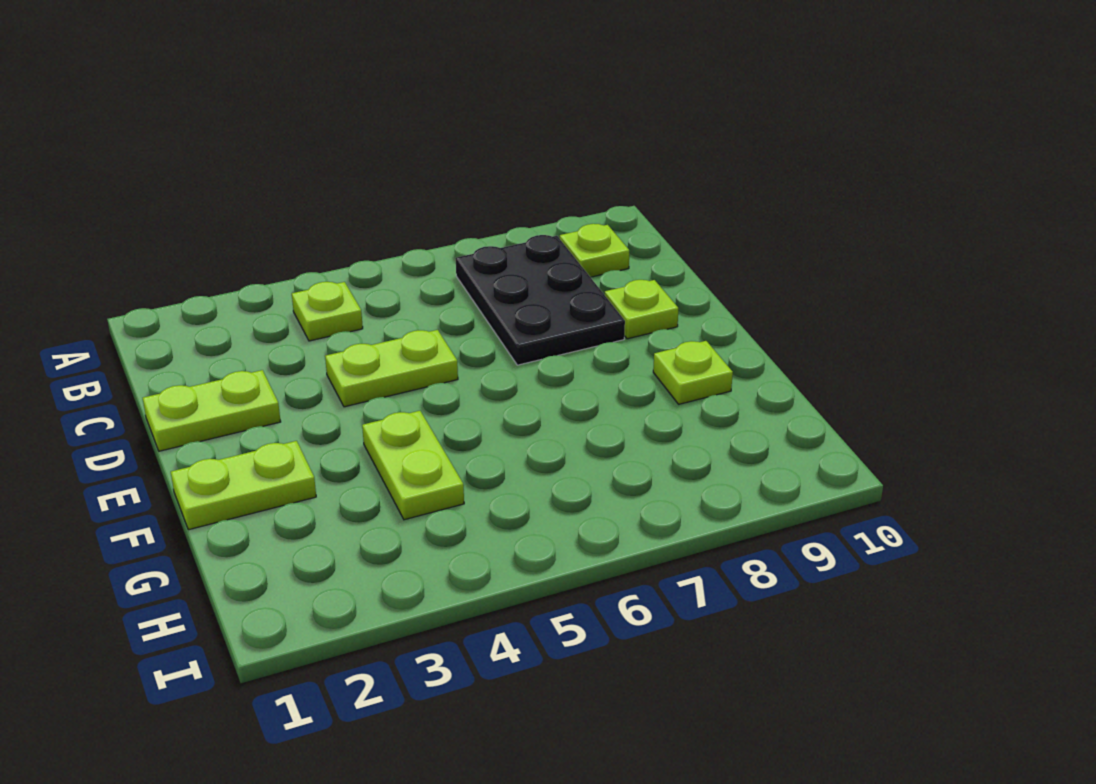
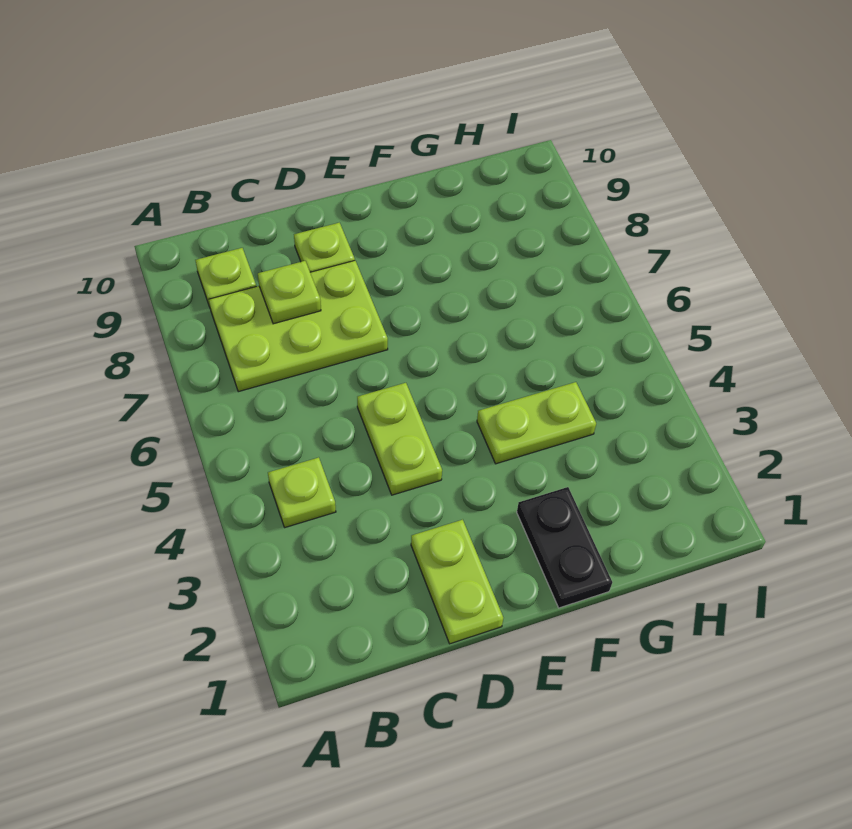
black 2x3 plate [456,235,625,365] -> lime 2x3 plate [209,261,388,392]
lime 1x2 plate [171,441,316,530] -> black 1x2 plate [517,487,612,608]
lime 1x1 plate [653,341,733,404] -> lime 1x1 plate moved to [258,261,321,324]

